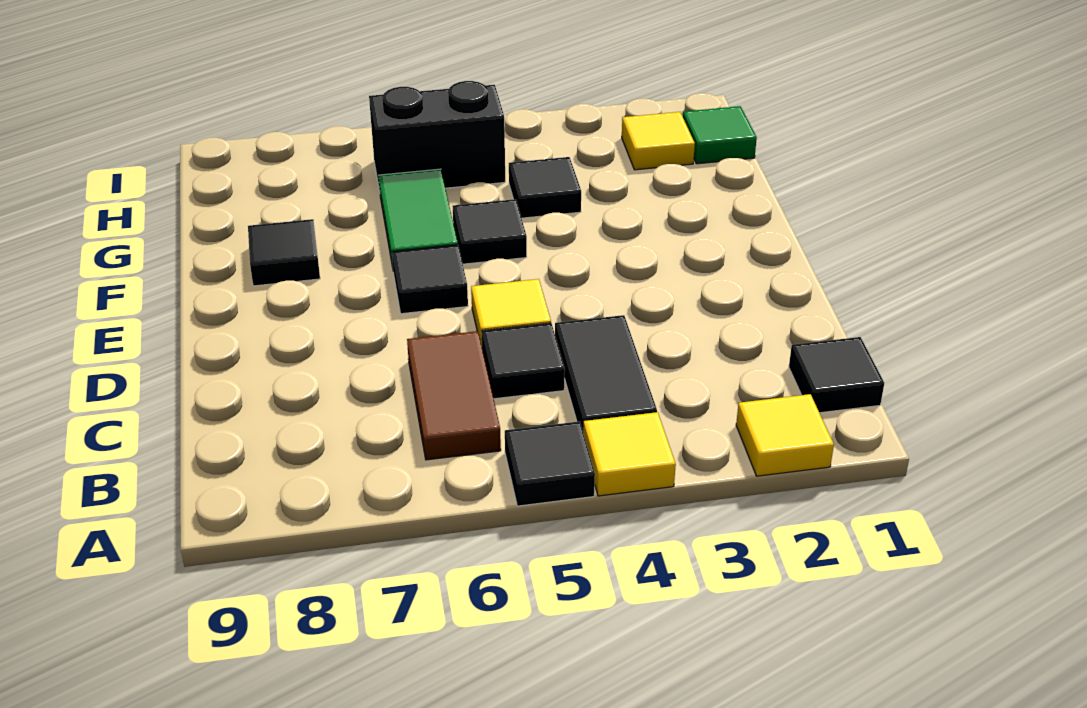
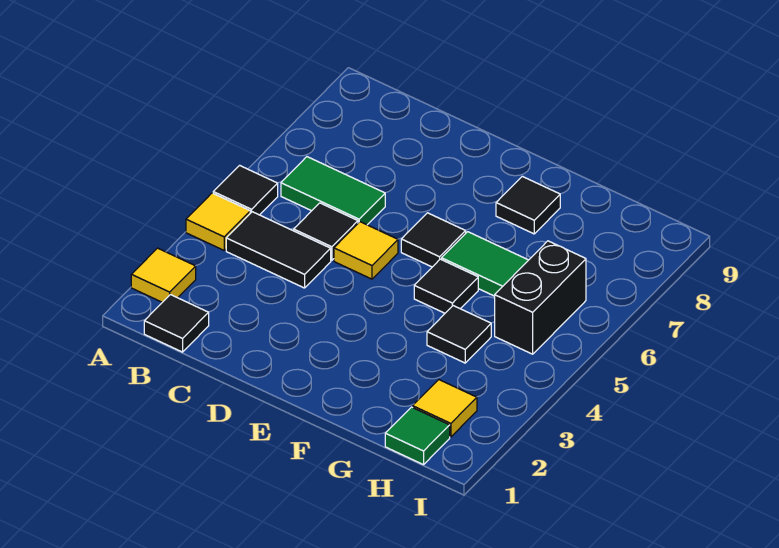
brown 1x2 tile [407,331,501,460] -> green 1x2 tile [281,157,385,225]

